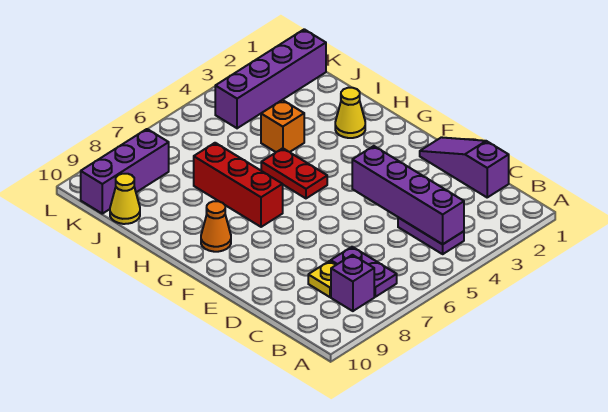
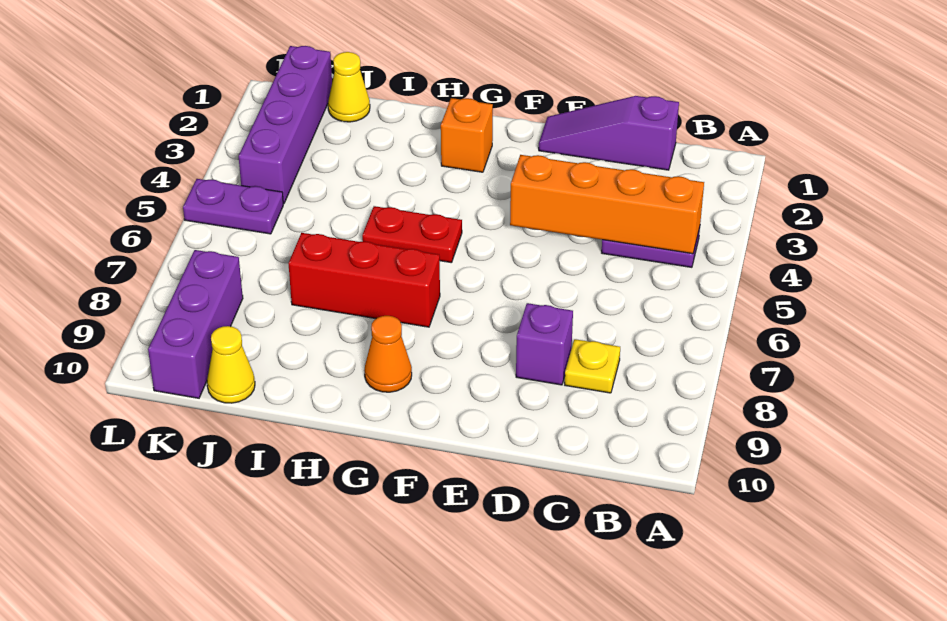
purple 1x4 brick [352,146,464,244] -> orange 1x4 brick [510,155,704,254]
purple 1x2 plate [331,247,397,297] -> purple 1x2 plate moved to [183,179,283,234]
purple 1x1 brick [331,255,374,311] -> purple 1x1 brick moved to [516,303,573,385]
yellow 1x1 cone [335,88,365,138] -> yellow 1x1 cone moved to [328,52,370,122]
orange 1x1 brick [261,100,304,152] -> orange 1x1 brick moved to [441,98,493,172]

